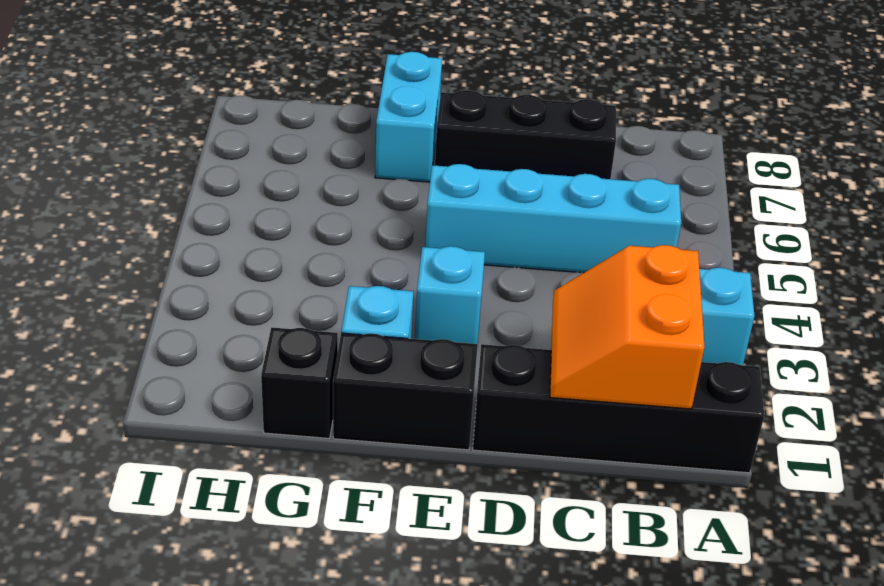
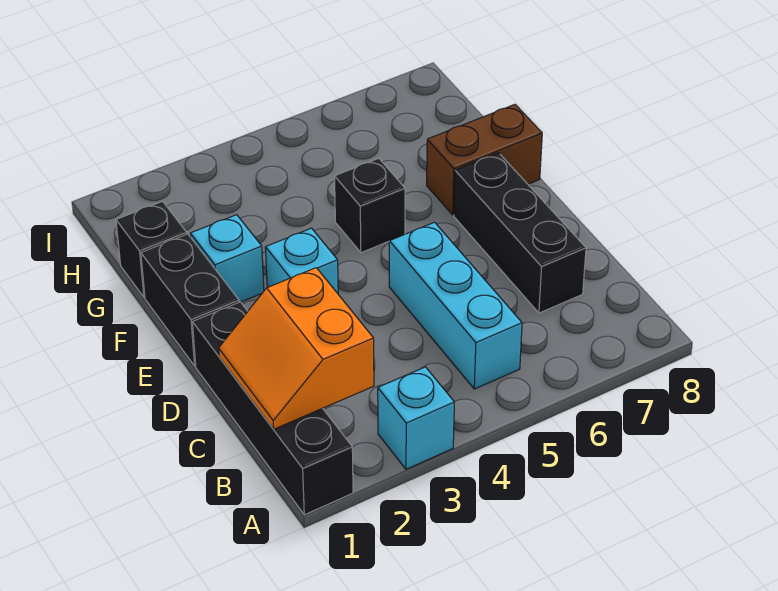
orange 2x2 slope [550,245,705,409] -> orange 2x2 slope turned to [219,268,374,429]
cyan 1x4 brick [425,164,681,273] -> cyan 1x3 brick [389,222,522,389]
none -> black 1x1 brick [335,158,405,253]
cyan 1x2 brick [375,52,442,182] -> brown 1x2 brick [427,104,542,215]

